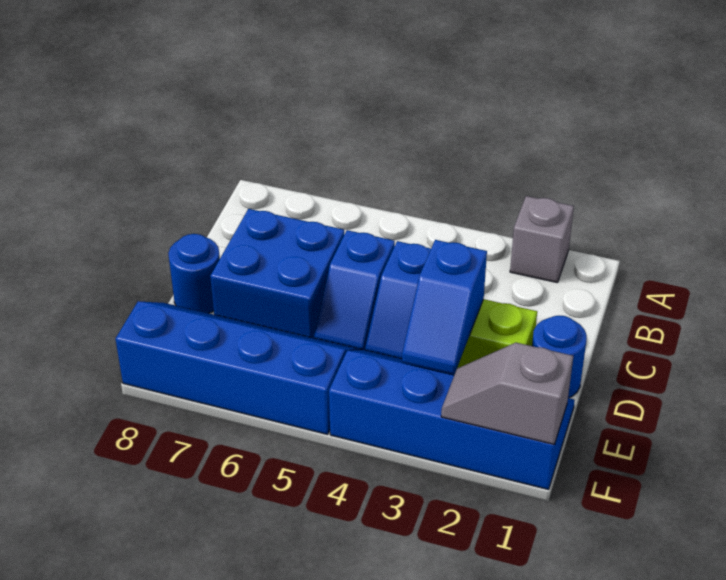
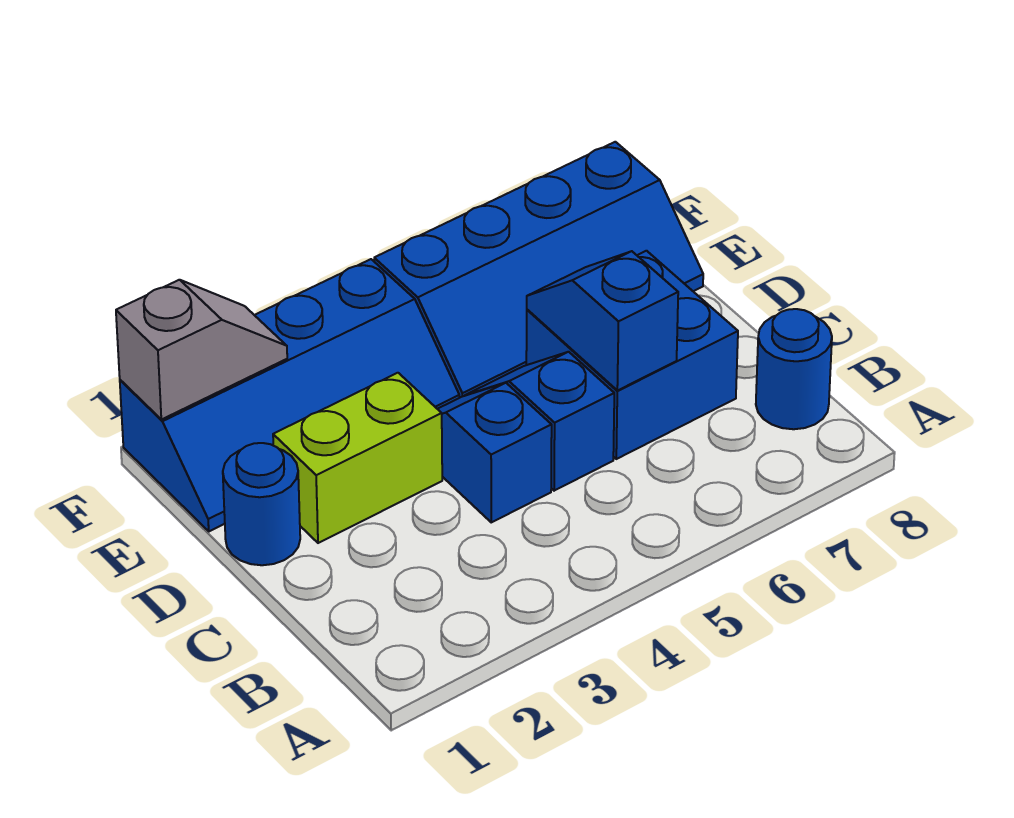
grey 1x1 brick [510,196,574,283] -> none
blue 1x2 slope [402,240,487,375] -> blue 1x2 slope moved to [527,251,678,391]
blue 1x1 round brick [168,234,220,313] -> blue 1x1 round brick moved to [756,309,832,429]

